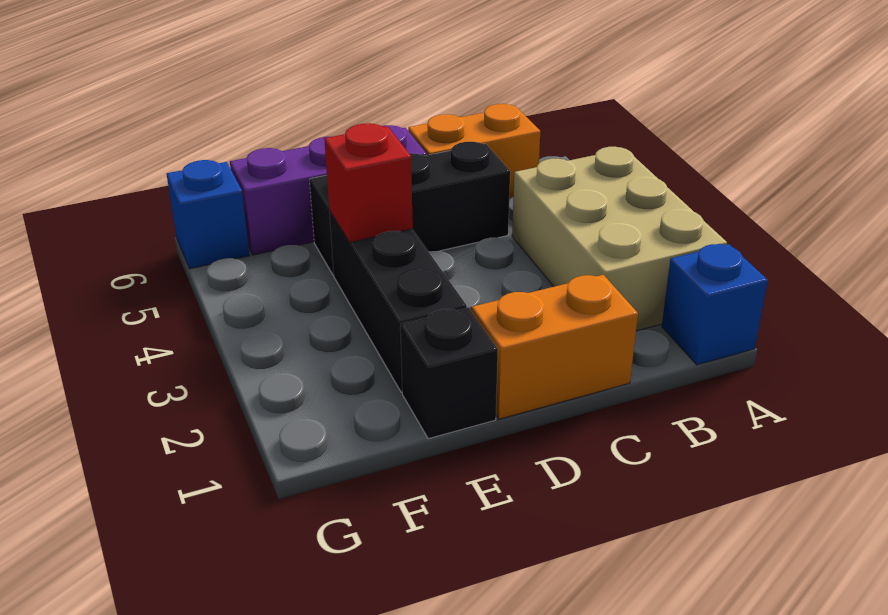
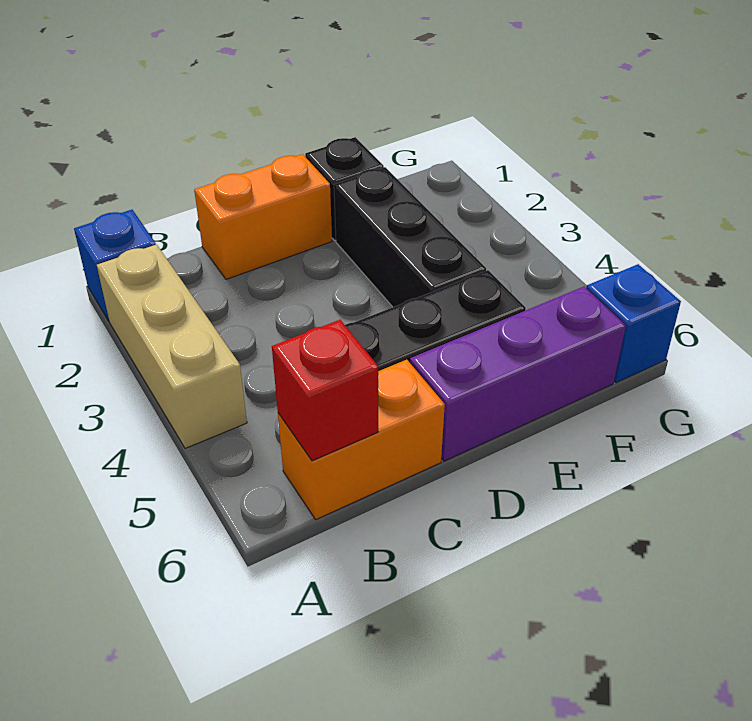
tan 2x3 brick [512,147,727,331] -> tan 1x3 brick [97,245,247,448]
red 1x1 brick [324,123,413,242] -> red 1x1 brick moved to [272,320,378,461]

